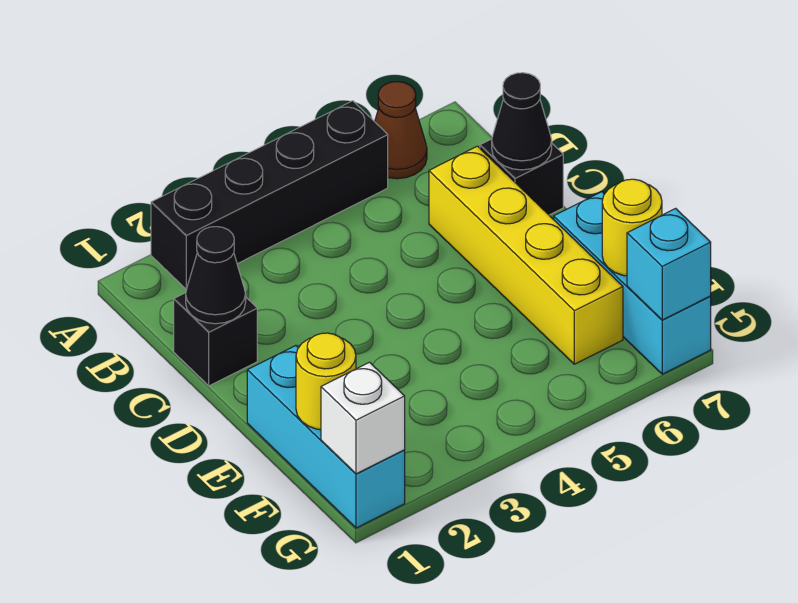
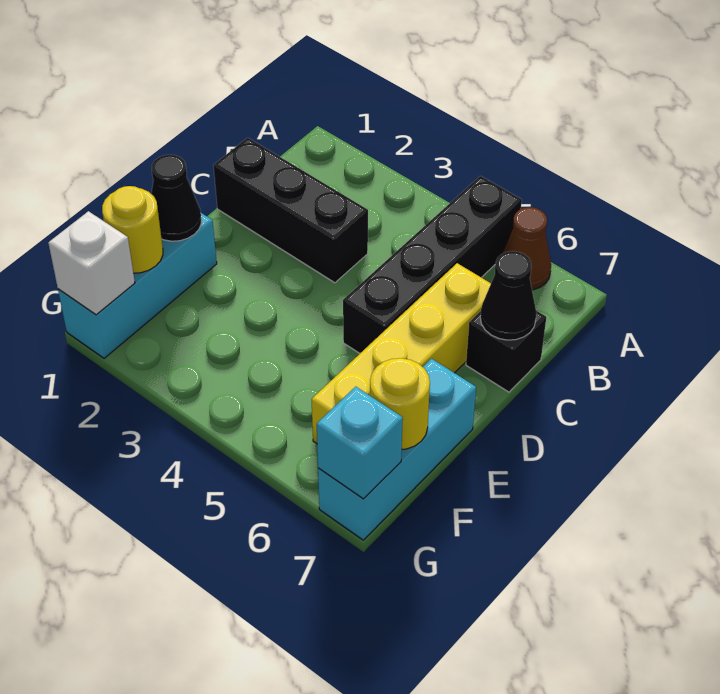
black 1x4 brick [151,101,388,289] -> black 1x4 brick turned to [343,176,522,353]
black 1x1 brick [174,293,257,386] -> black 1x3 brick [213,138,368,283]
black 1x1 cone [186,227,246,324] -> black 1x1 cone moved to [151,155,201,241]

